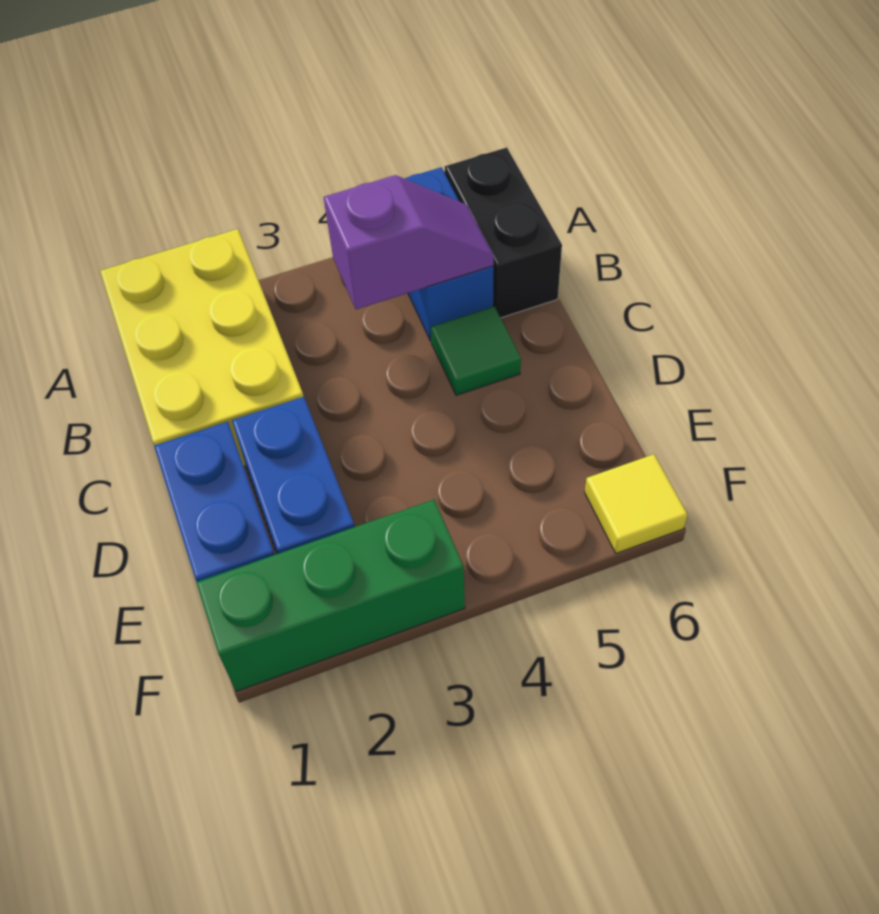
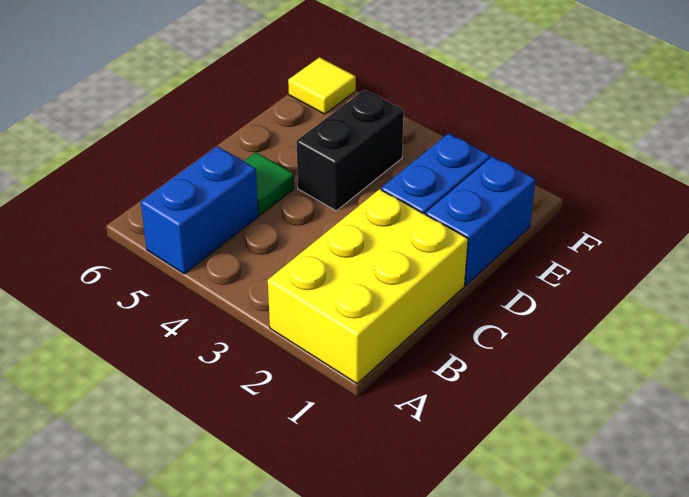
black 1x2 brick [445,148,562,318] -> black 1x2 brick moved to [297,90,404,211]
purple 1x2 slope [324,175,494,309] -> none
green 1x3 brick [196,500,465,692] -> none

